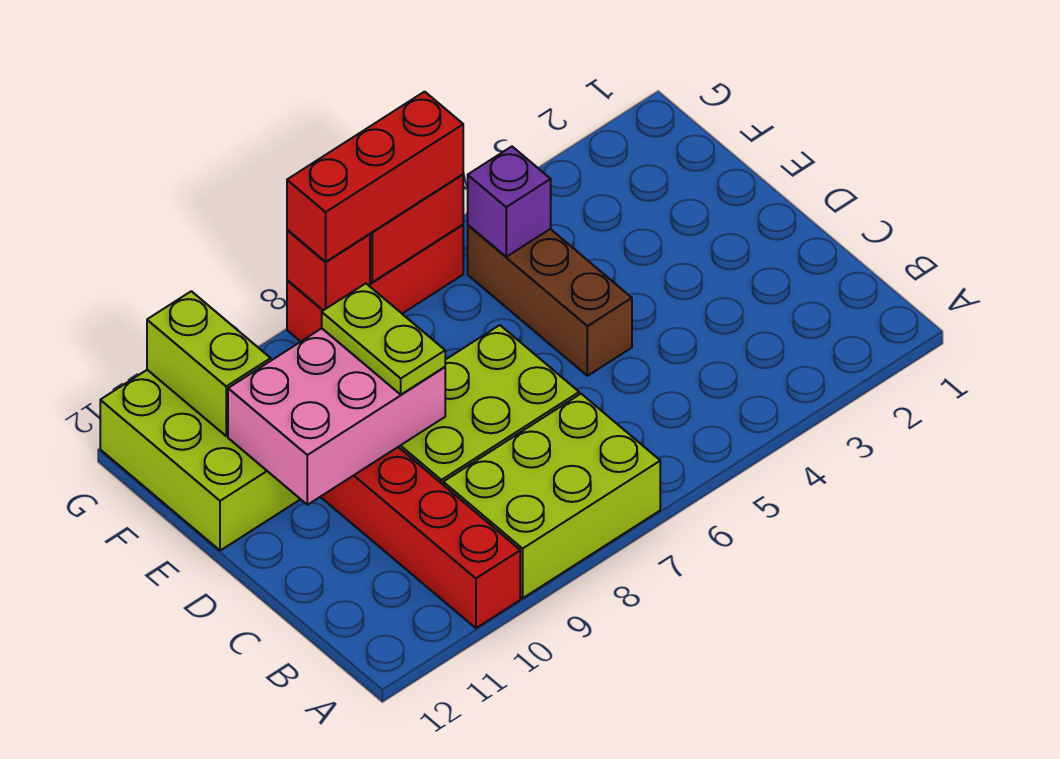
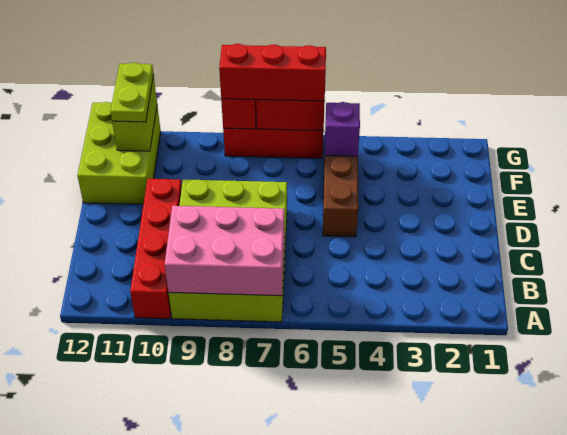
pink 2x3 brick [228,328,445,505] -> pink 2x3 brick moved to [165,206,285,296]
lime 1x2 plate [322,284,445,395] -> lime 1x2 plate moved to [111,63,154,122]

